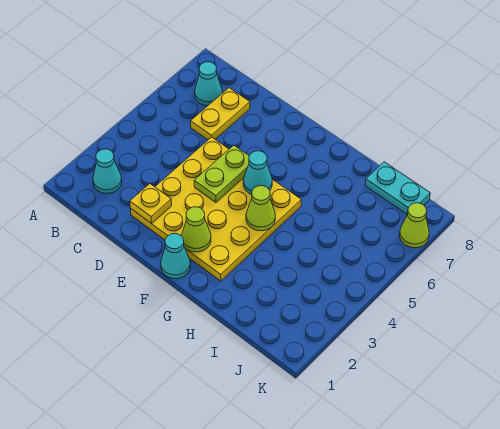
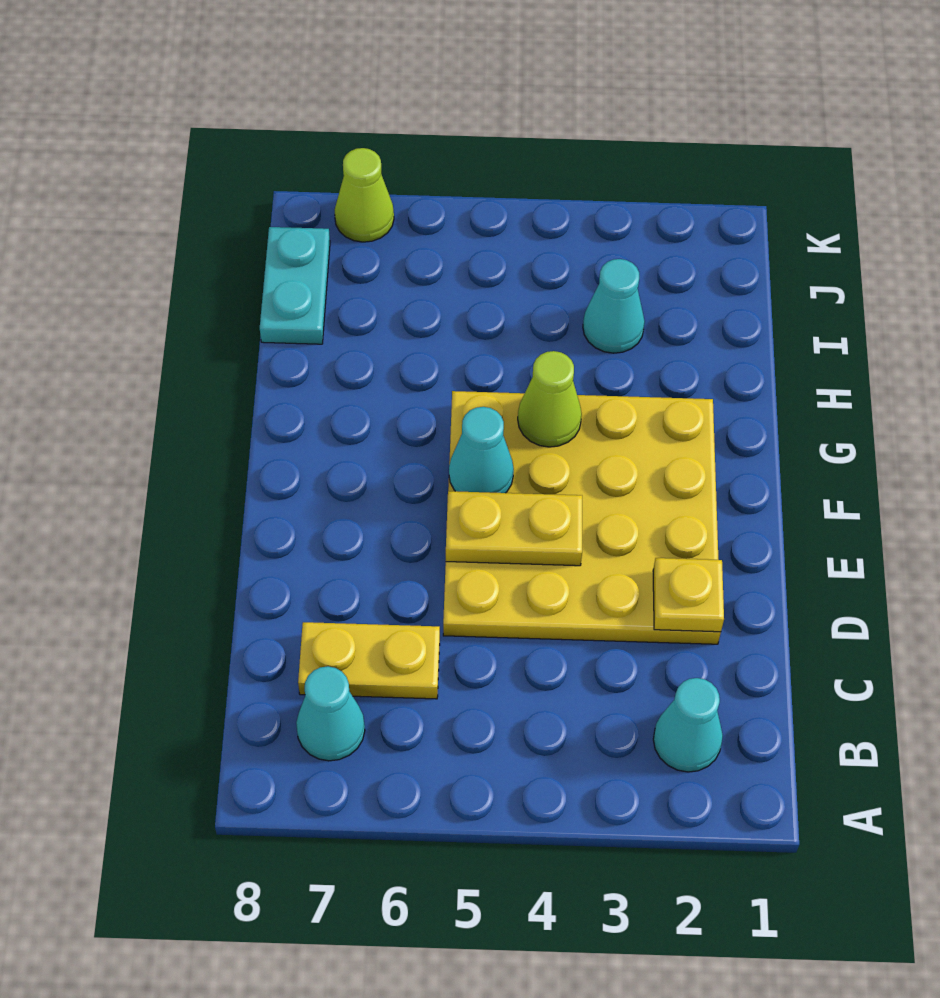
lime 1x2 plate [194,145,249,202] -> yellow 1x2 plate [446,491,582,566]
cyan 1x1 cone [161,234,190,279] -> cyan 1x1 cone moved to [583,259,645,353]
lime 1x1 cone [182,207,211,252] -> none

